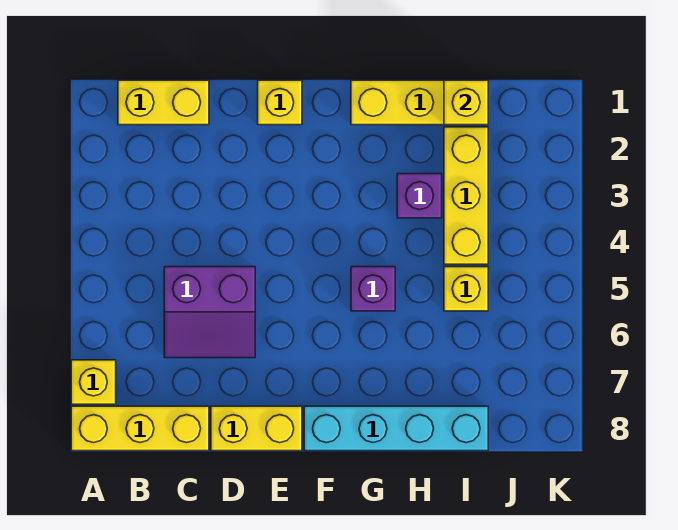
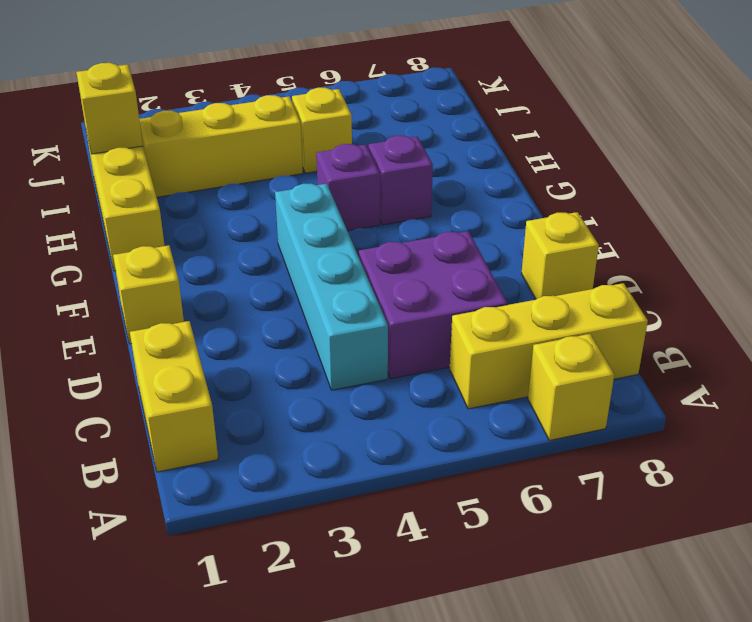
yellow 1x3 brick [71,406,209,451] -> yellow 1x3 brick turned to [450,283,648,409]
purple 2x2 slope [164,267,255,358] -> purple 2x2 brick [359,231,507,379]
yellow 1x2 brick [211,406,302,451] -> yellow 1x1 brick [521,212,599,299]
cyan 1x4 brick [304,406,488,451] -> cyan 1x4 brick moved to [275,184,388,390]
purple 1x1 brick [397,174,442,218] -> purple 1x1 brick moved to [369,136,433,225]

